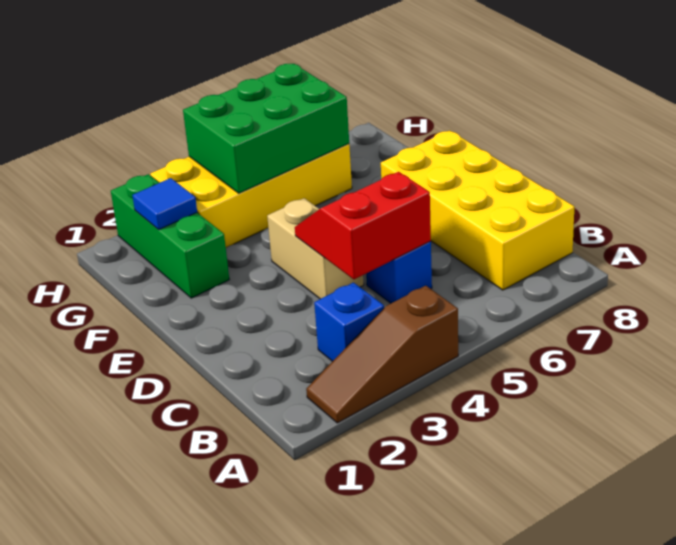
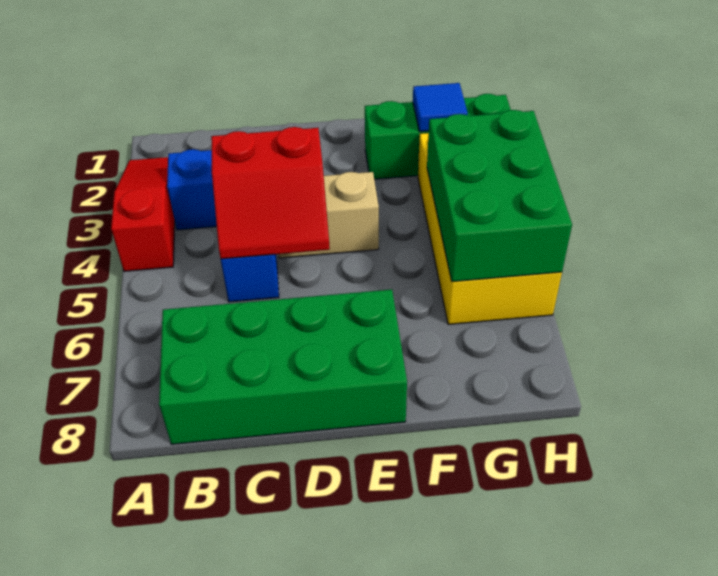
brown 1x3 slope [306,286,458,423] -> red 1x3 slope [111,157,175,271]
yellow 2x4 brick [381,130,574,290] -> green 2x4 brick [159,290,407,444]
red 2x2 slope [295,172,431,279] -> red 2x2 slope turned to [211,127,330,259]

